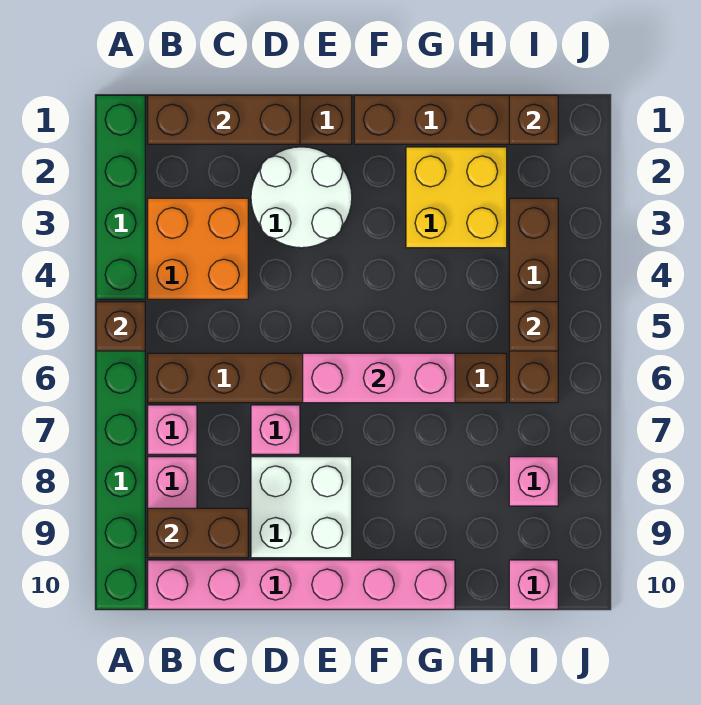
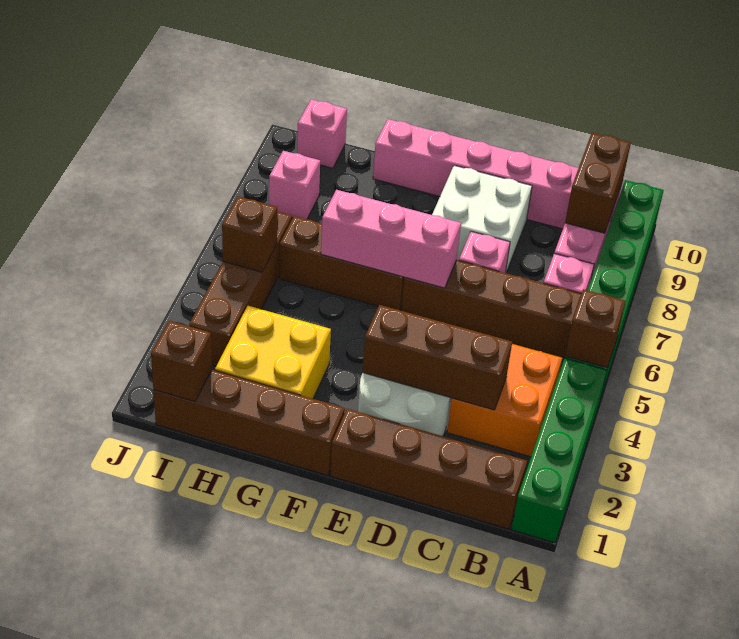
brown 1x3 brick [148,95,300,144] -> brown 1x3 brick moved to [363,305,512,410]
brown 1x2 brick [148,508,248,558] -> brown 1x2 brick turned to [565,133,631,233]

